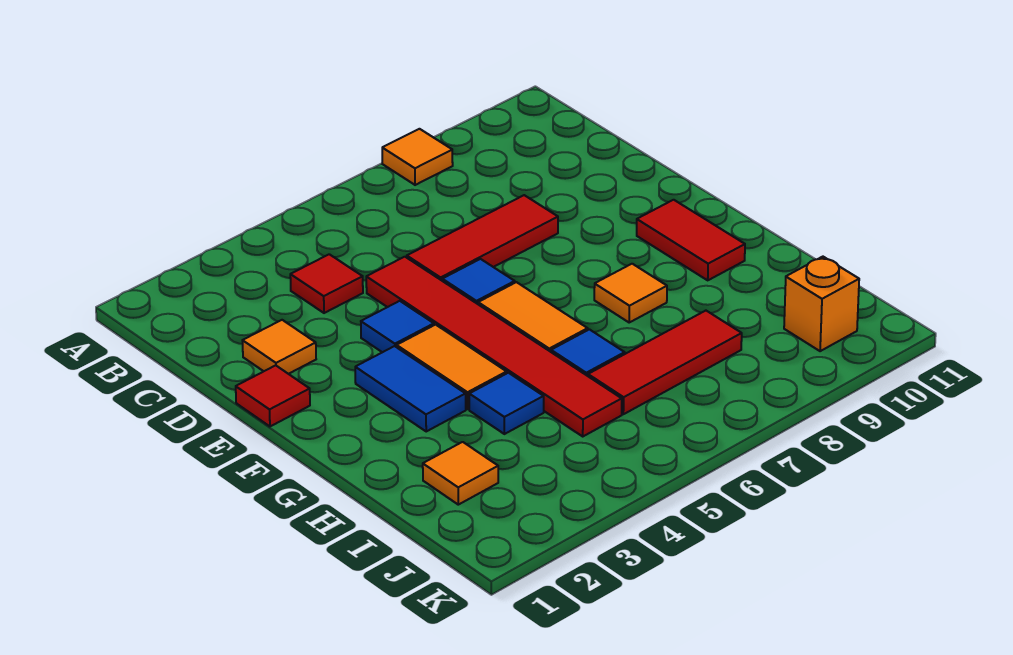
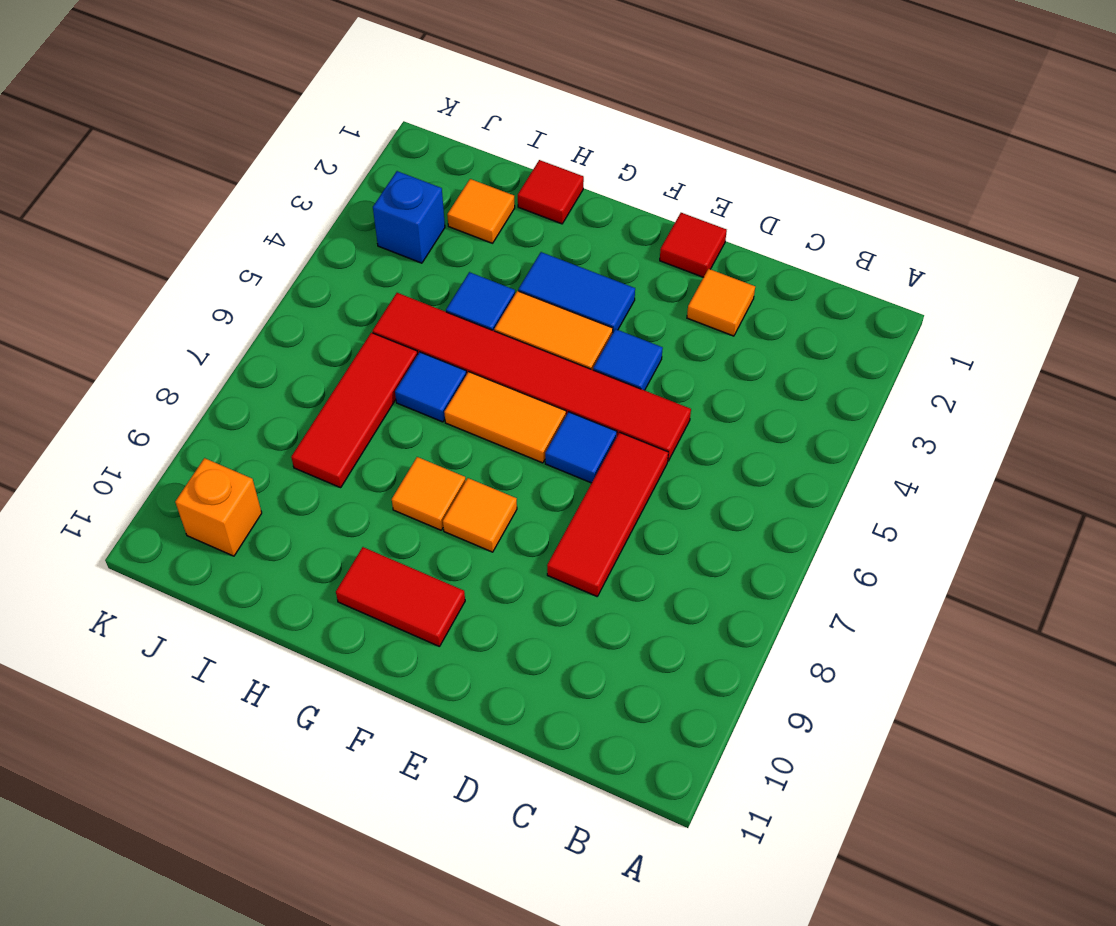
orange 1x1 tile [382,129,453,185] -> orange 1x1 tile moved to [443,478,517,552]
red 1x1 tile [290,254,363,313] -> red 1x1 tile moved to [518,160,584,224]
none -> blue 1x1 brick [373,171,445,263]

